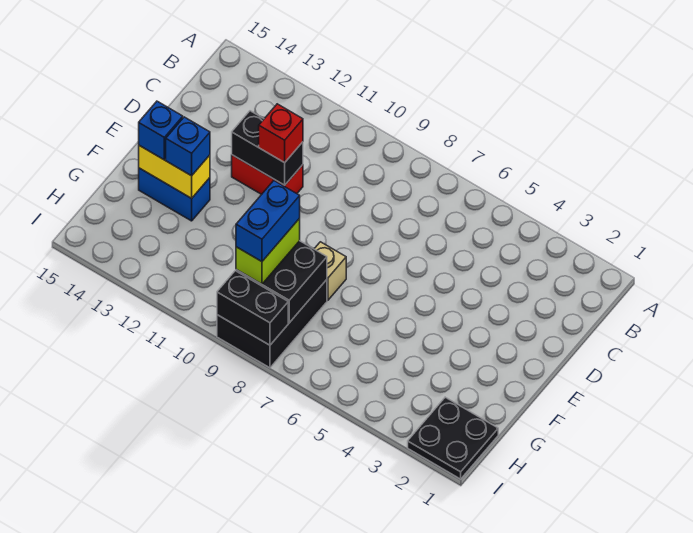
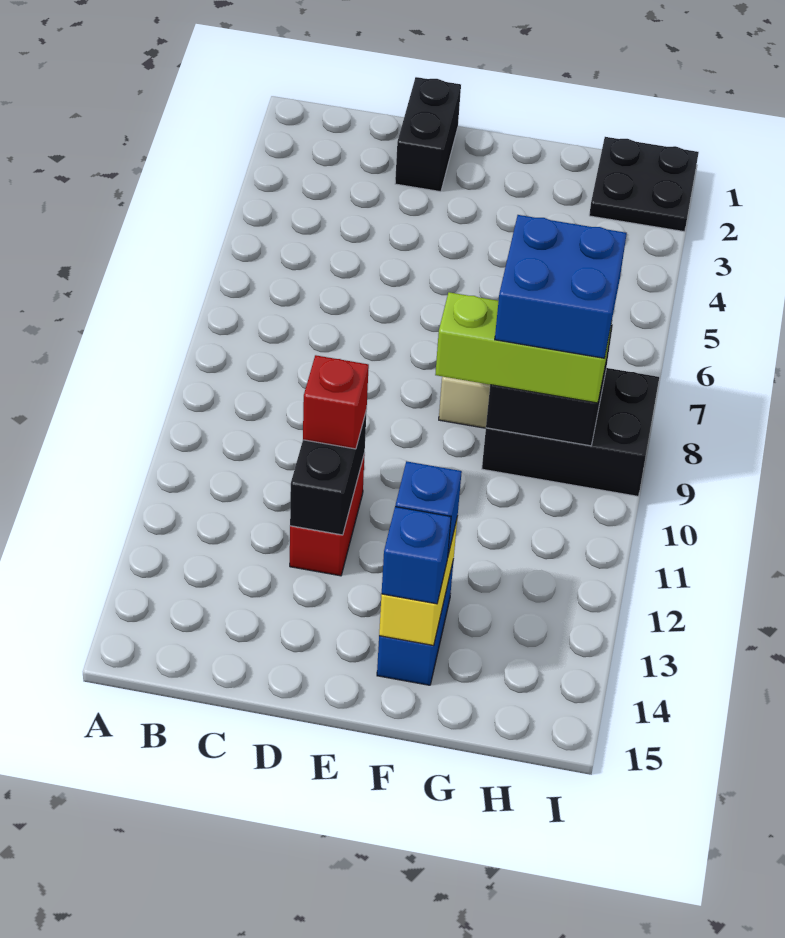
lime 1x2 brick [236,218,300,284] -> lime 1x3 brick [435,292,612,403]
blue 1x2 brick [236,181,300,262] -> blue 2x2 brick [495,215,627,358]
black 1x2 brick [217,271,288,345] -> black 1x2 brick moved to [395,77,461,192]

